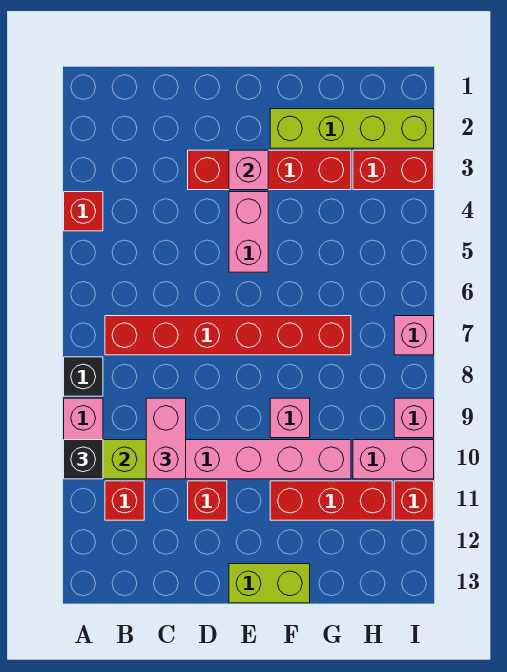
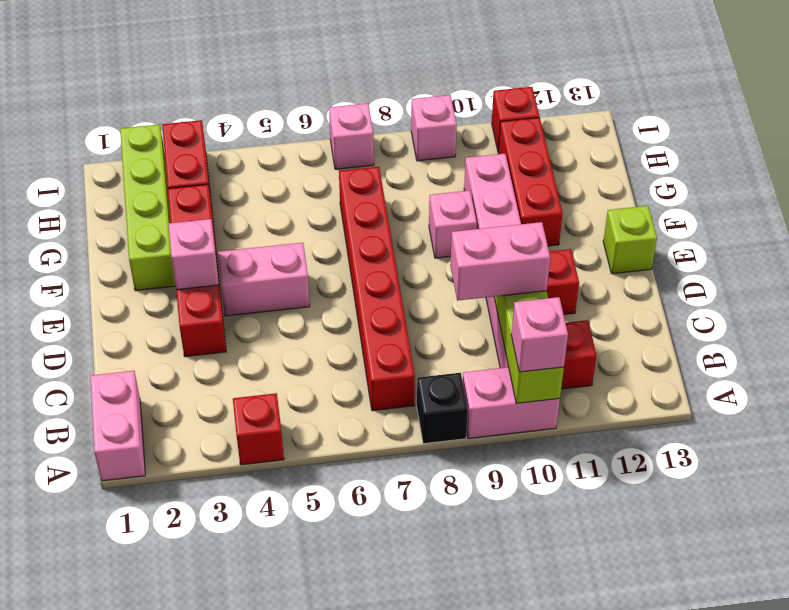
black 1x1 brick [64,440,103,479] -> pink 1x1 brick [511,297,568,372]
lime 1x2 brick [229,564,310,603] -> lime 1x1 brick [603,206,657,274]
pink 1x2 brick [353,440,434,479] -> pink 1x2 brick moved to [90,371,145,481]

